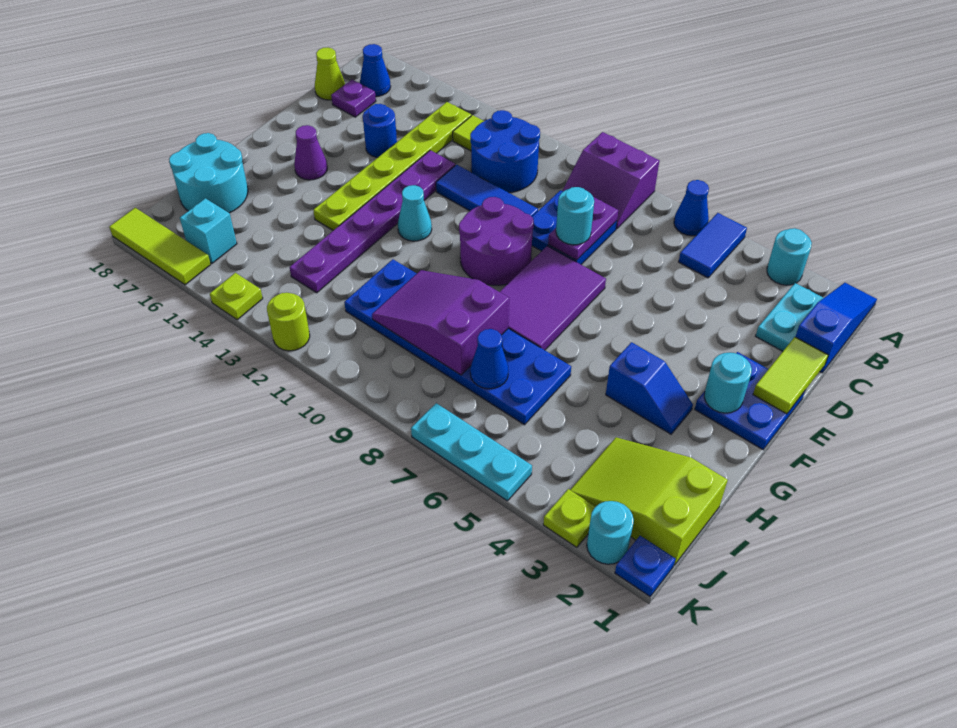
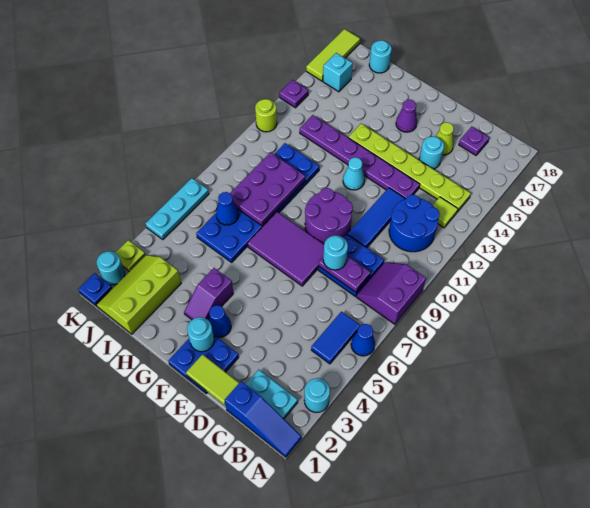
blue 1x2 tile [679,213,747,278] -> blue 1x2 tile turned to [311,312,360,364]
blue 1x1 cone [360,44,391,97] -> blue 1x1 cone moved to [208,305,231,337]
lime 1x1 cone [315,48,345,100] -> lime 1x1 cone moved to [435,122,454,155]
blue 1x1 round brick [363,104,397,158] -> cyan 1x1 round brick [419,136,444,169]
blue 1x2 slope [606,342,693,434] -> purple 1x2 slope [184,268,233,320]
purple 2x3 slope [372,270,509,375] -> purple 2x3 plate [230,152,305,226]
cyan 2x2 round brick [169,133,248,213] -> cyan 1x1 round brick [369,40,392,73]
lime 2x3 slope [571,437,727,565] -> lime 2x3 slope turned to [97,255,181,334]
lime 1x1 plate [210,273,263,320] -> purple 1x1 plate [279,80,308,108]

